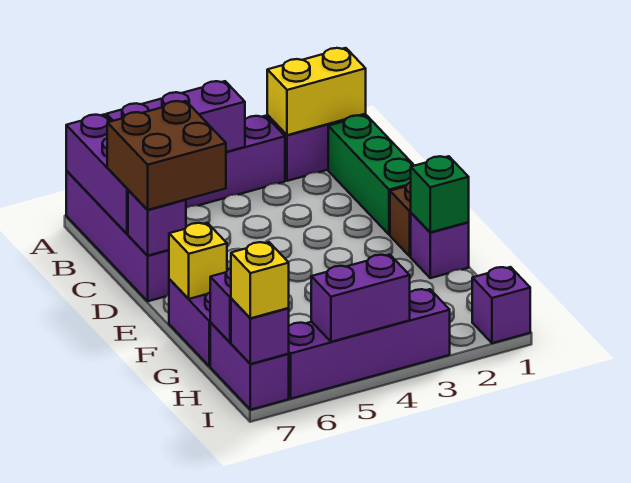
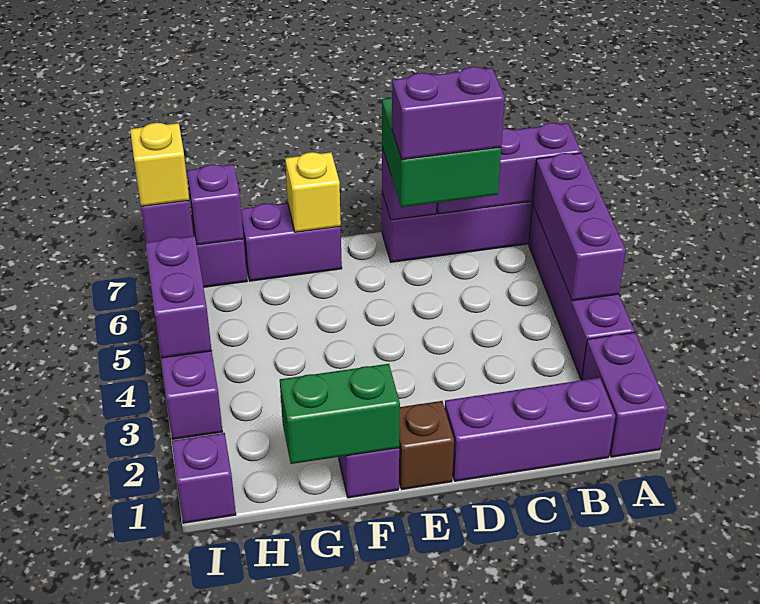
yellow 1x2 brick [267,48,366,135] -> none
green 1x3 brick [328,115,414,235] -> purple 1x3 brick [445,378,615,481]
brown 2x2 brick [107,101,226,210] -> green 2x2 brick [382,98,501,207]
none -> purple 1x2 brick [392,67,505,160]
green 1x1 brick [411,156,469,232] -> green 1x2 brick [280,364,400,464]

